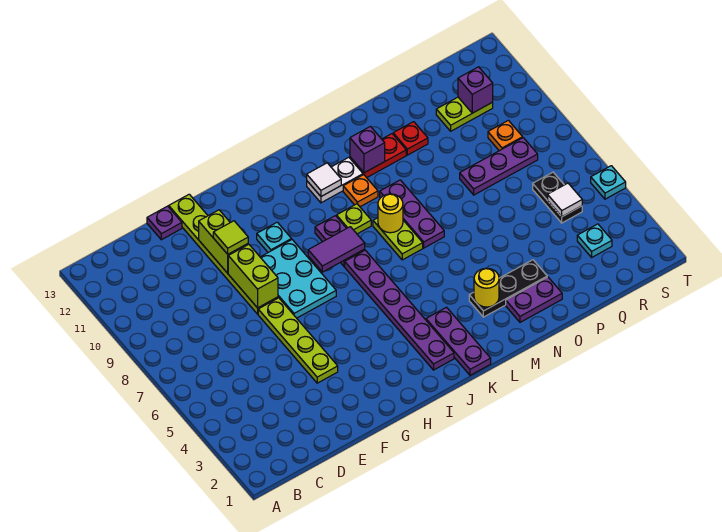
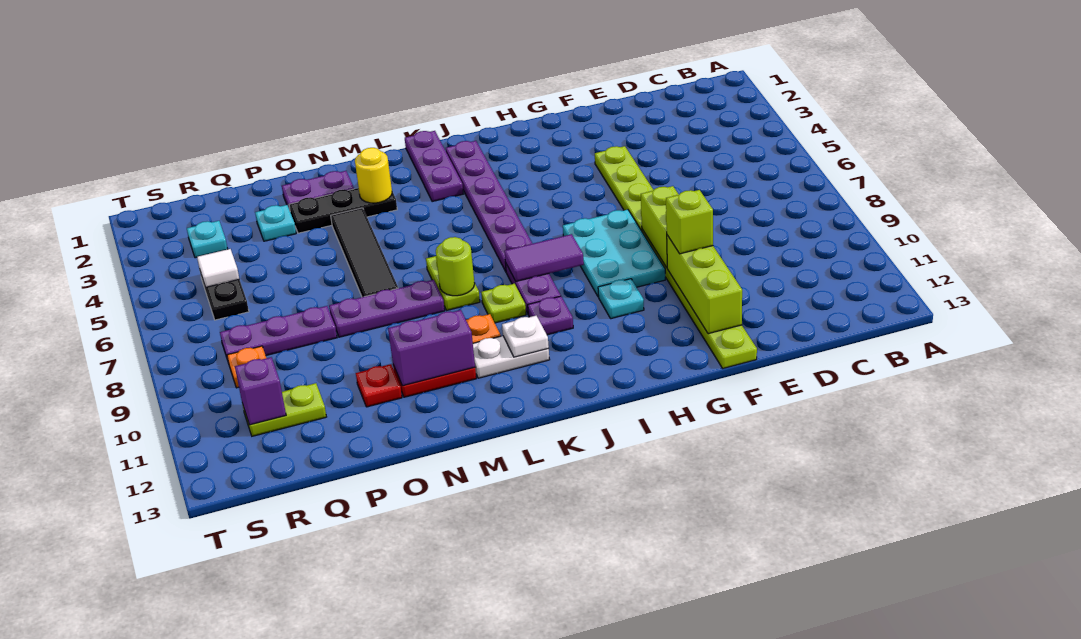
purple 1x1 plate [147,206,182,240] -> purple 1x1 plate moved to [528,296,573,335]
lime 1x2 brick [199,210,248,273] -> lime 1x3 brick [667,235,742,334]
lime 1x1 tile [213,221,248,254] -> lime 1x1 brick [666,190,713,254]
white 1x1 tile [307,163,341,196] -> white 1x1 plate [502,316,549,357]
yellow 1x1 round brick [378,194,403,233] -> lime 1x1 round brick [436,237,475,296]
purple 1x3 plate [380,180,444,248] -> purple 1x3 plate turned to [329,280,445,337]
purple 1x1 brick [350,127,385,173] -> purple 1x2 brick [388,310,475,386]
none -> black 1x4 tile [331,208,398,297]
cyan 1x1 plate [591,166,626,199] -> cyan 1x1 plate moved to [255,205,296,241]

